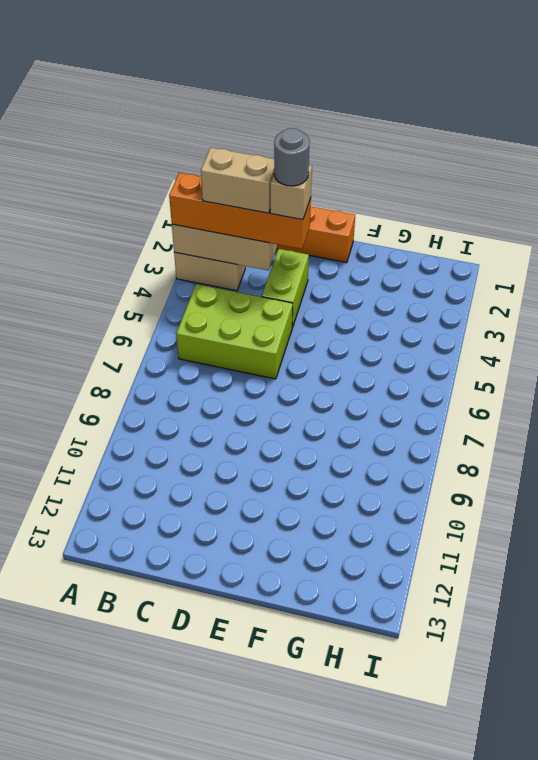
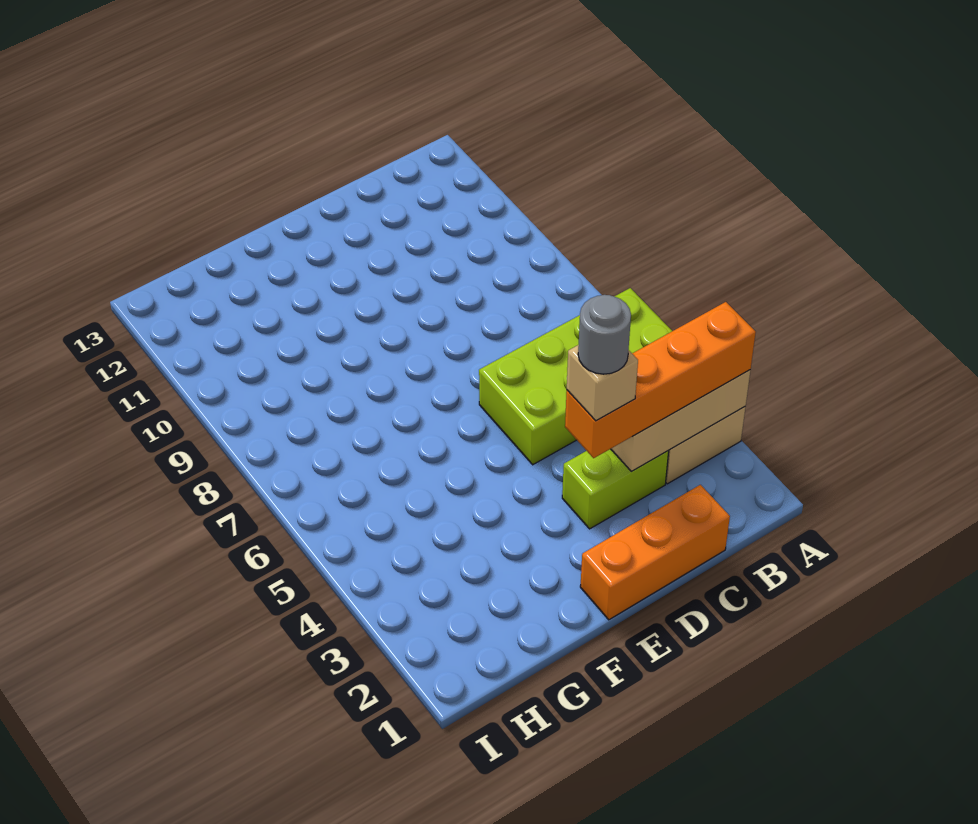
tan 1x2 brick [201,148,274,213] -> none
lime 2x3 brick [176,284,293,379] -> lime 2x4 brick [479,288,672,465]
lime 1x2 brick [262,249,309,328] -> lime 1x2 brick turned to [562,449,669,529]

